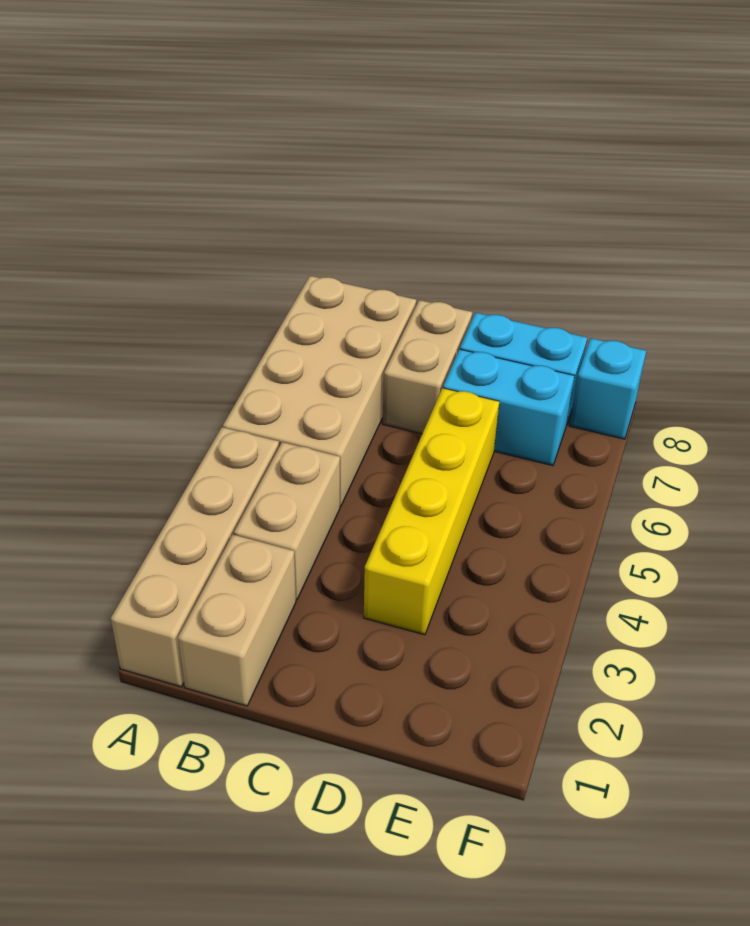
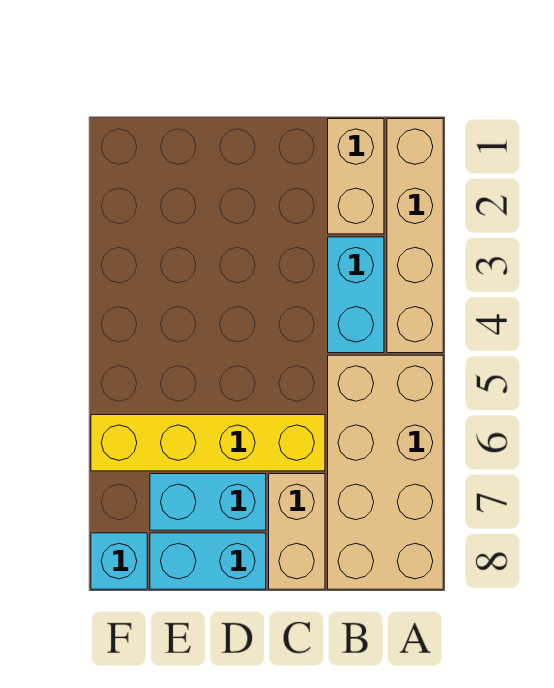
tan 1x2 brick [234,442,340,600] -> cyan 1x2 brick [328,237,384,353]
yellow 1x4 brick [364,388,499,635] -> yellow 1x4 brick turned to [91,415,325,471]

